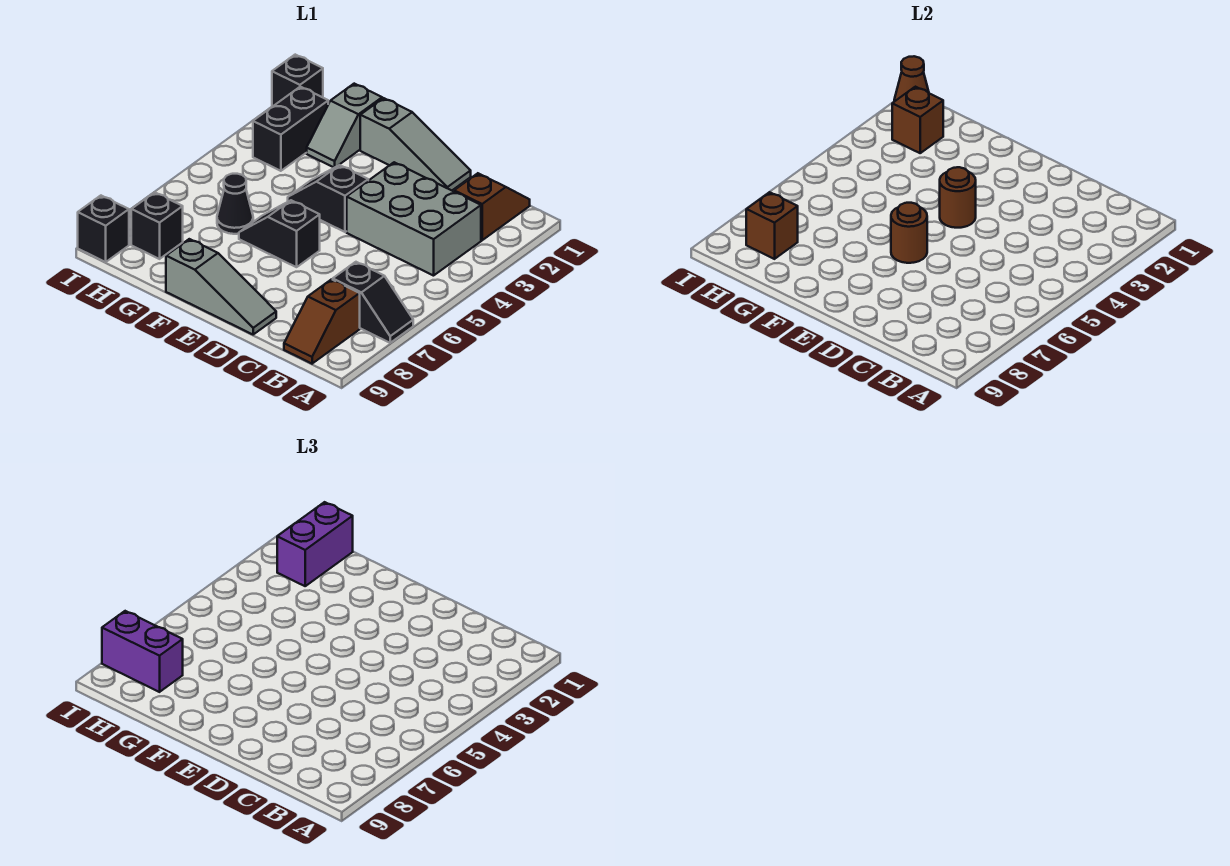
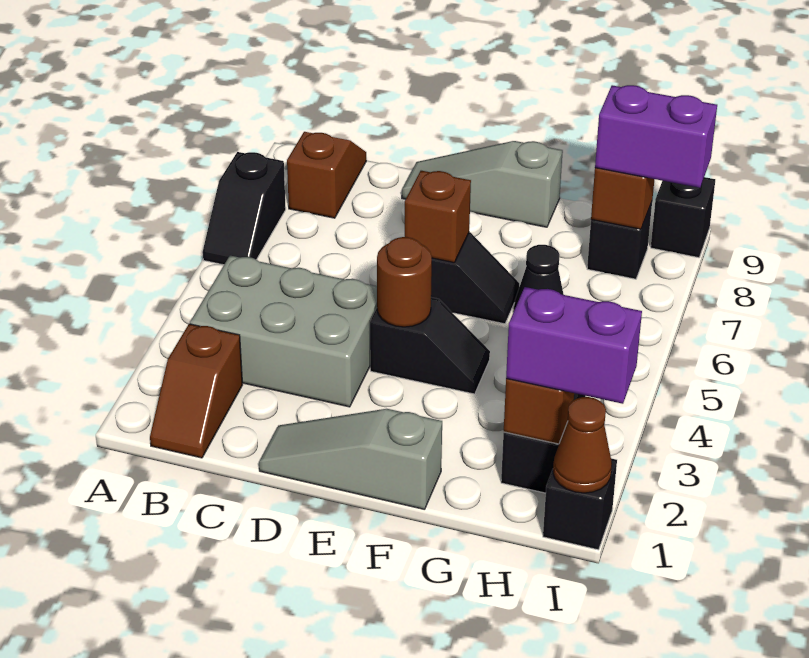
black 1x2 slope [333,262,413,343] -> black 1x2 slope turned to [203,152,286,265]
brown 1x1 round brick [891,203,927,263] -> brown 1x1 brick [405,171,471,263]
grey 1x2 slope [307,84,382,168] -> none
purple 1x2 brick [277,502,353,586] -> purple 1x2 brick turned to [506,287,642,404]

